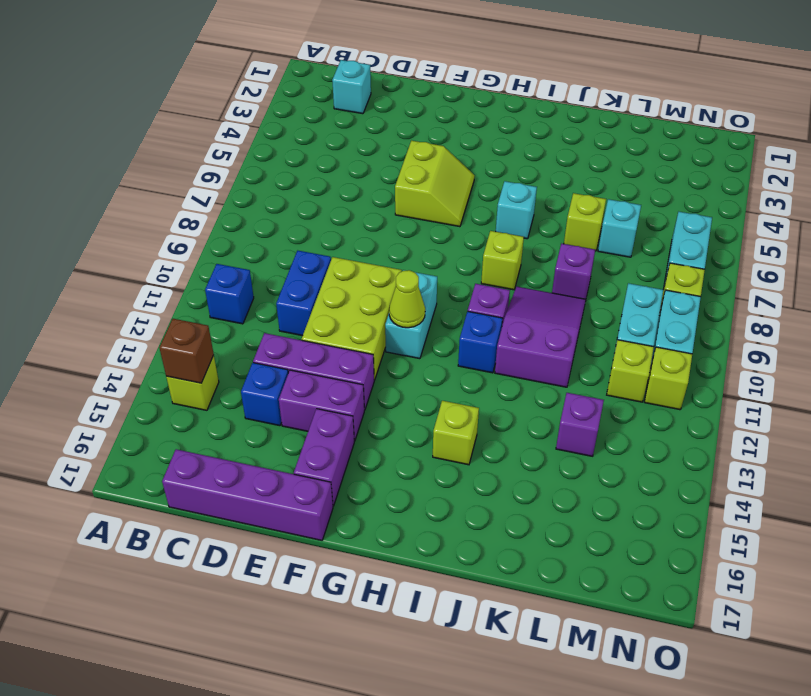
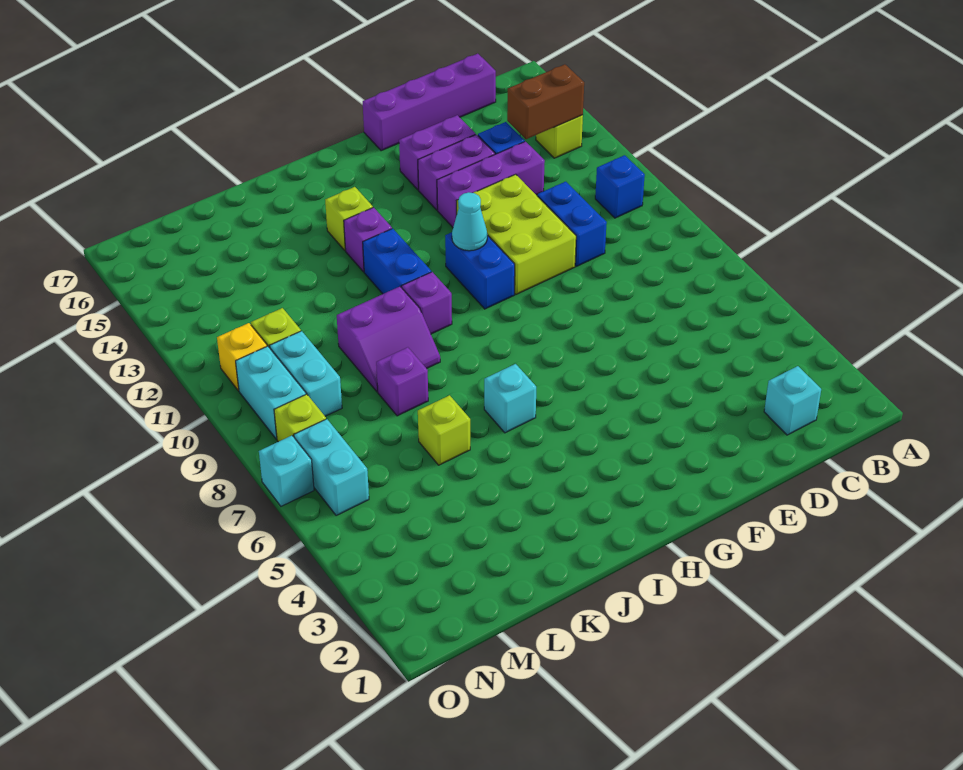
brown 1x1 brick [159,319,214,383] -> brown 1x2 brick [507,64,584,139]
lime 2x2 slope [395,141,474,227] -> none
purple 1x2 brick [294,409,354,506] -> purple 1x2 brick turned to [399,115,476,190]
cyan 1x2 brick [385,270,437,359] -> blue 1x2 brick [445,232,515,309]
lime 1x1 cone [389,270,425,328] -> cyan 1x1 cone [452,192,487,251]
lime 1x1 brick [481,231,524,290] -> none
blue 1x1 brick [458,311,503,373] -> blue 1x2 brick [363,229,431,294]
purple 2x3 slope [495,287,586,387] -> purple 2x2 slope [337,287,440,392]
cyan 1x1 brick [598,199,641,257] -> cyan 1x1 brick moved to [259,436,314,506]
purple 1x1 brick [556,393,604,456] -> purple 1x1 brick moved to [344,207,392,272]
lime 1x1 brick [645,347,692,410] -> yellow 1x1 brick [217,323,267,391]

